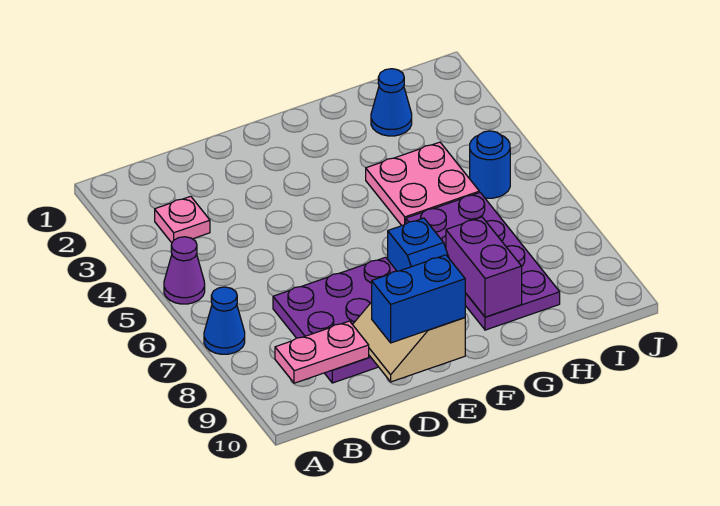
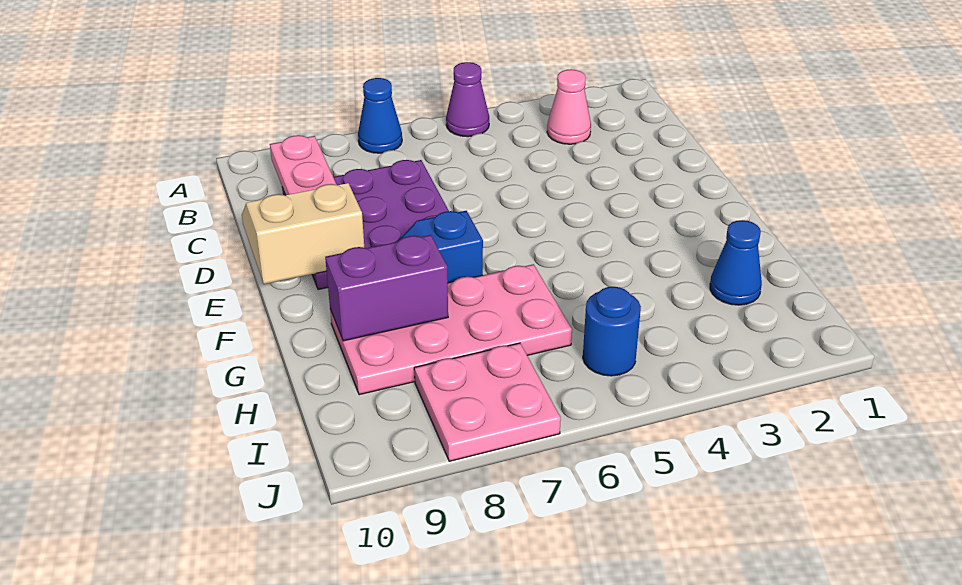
pink 1x1 plate [155,196,210,243] -> pink 1x1 cone [547,69,591,144]
blue 1x2 brick [372,255,465,343] -> none
pink 2x2 plate [366,142,479,225] -> pink 2x2 plate moved to [414,343,561,461]
purple 2x4 plate [406,193,560,330] -> pink 2x4 plate [330,264,572,395]

